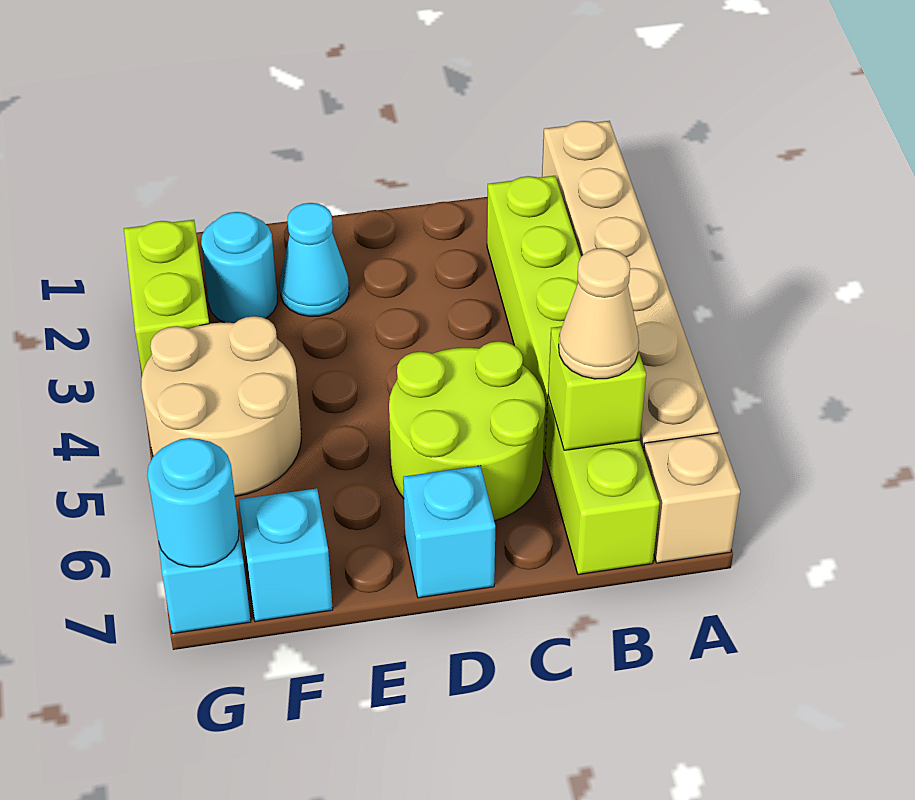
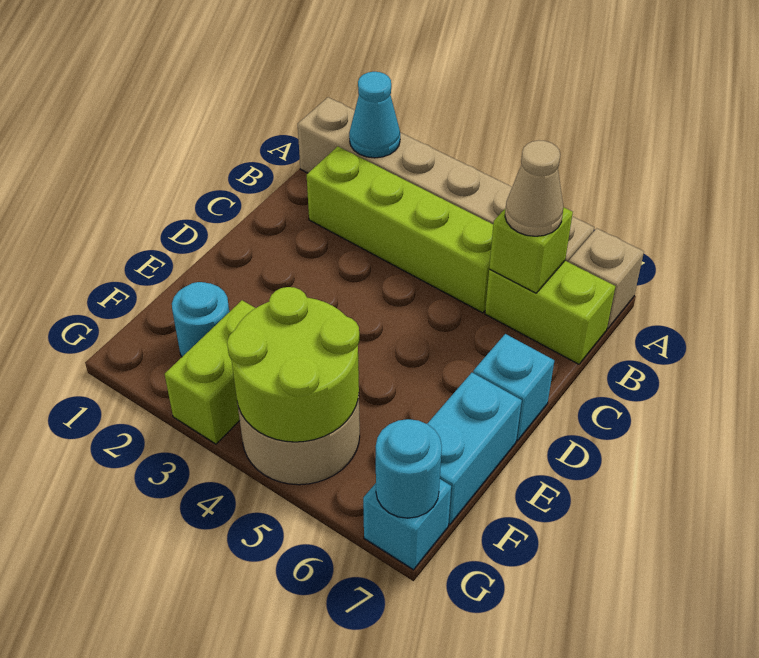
lime 2x2 round brick [389,341,545,521] -> lime 2x2 round brick moved to [227,287,359,442]
cyan 1x1 cone [280,203,349,316] -> cyan 1x1 cone moved to [349,72,400,158]
cyan 1x1 brick [239,488,333,622] -> cyan 1x2 brick [427,373,522,525]
lime 1x2 brick [124,220,209,374] -> lime 1x2 brick turned to [165,300,255,444]

